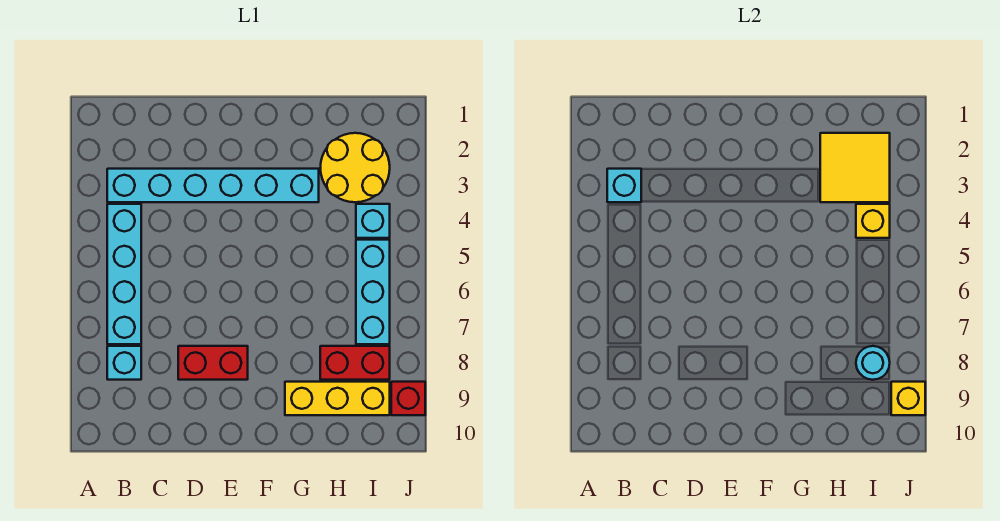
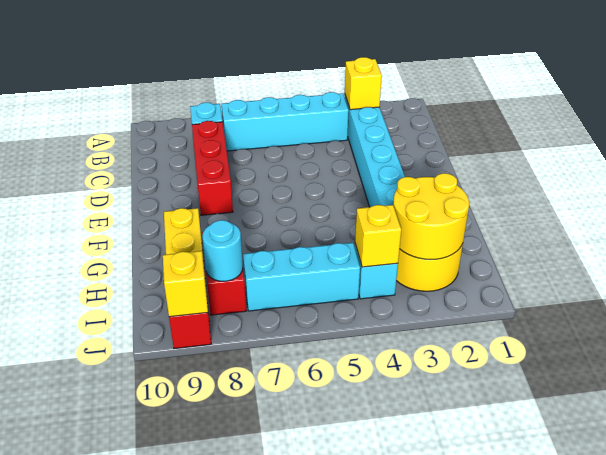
cyan 1x1 brick [607,169,641,202] -> yellow 1x1 brick [345,57,382,110]
red 1x2 brick [178,346,248,380] -> red 1x3 brick [192,121,233,215]
yellow 2x2 tile [820,133,890,202] -> yellow 2x2 round brick [393,173,469,260]

